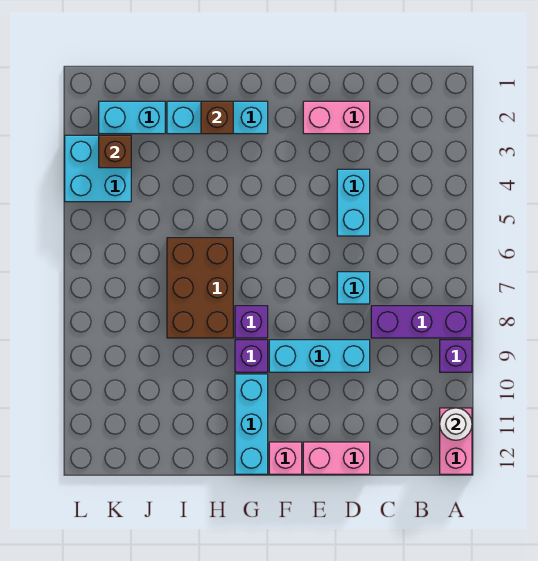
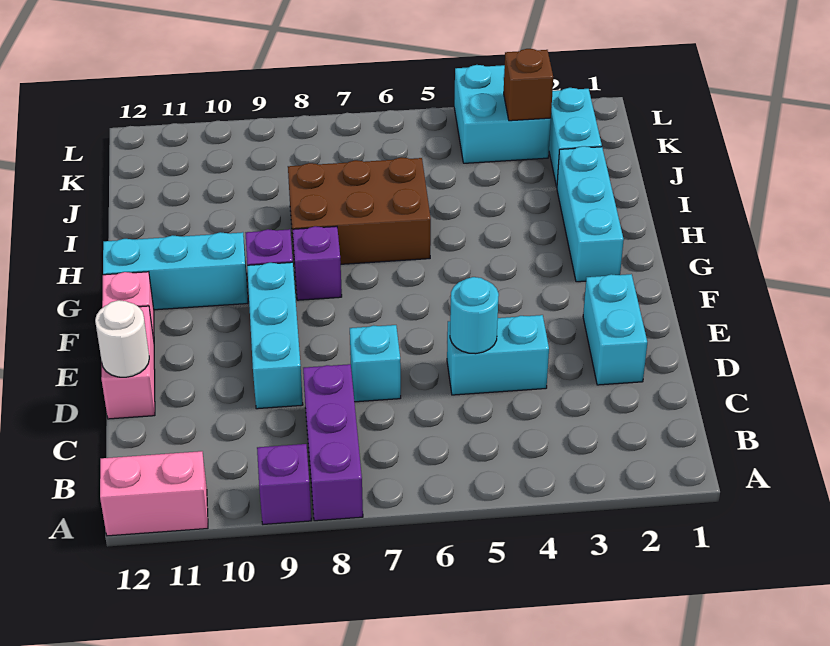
white 1x1 round brick [440,408,472,440] -> white 1x1 round brick moved to [95,300,149,377]
pink 1x2 brick [303,101,370,134] -> cyan 1x2 brick [583,274,647,385]
none -> cyan 1x1 round brick [450,277,499,354]
brown 1x1 brick [201,101,233,134] -> none

